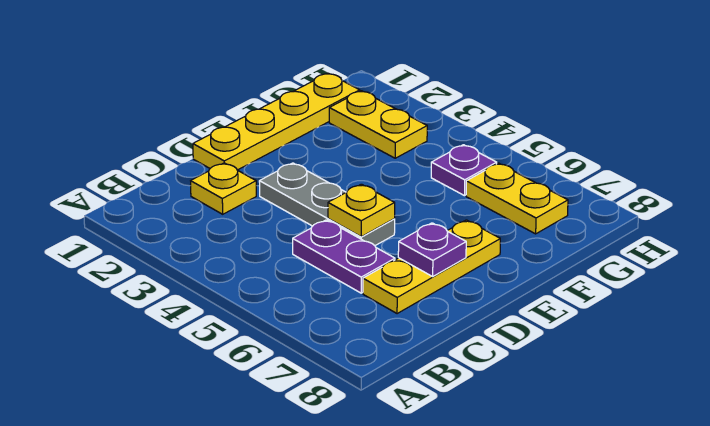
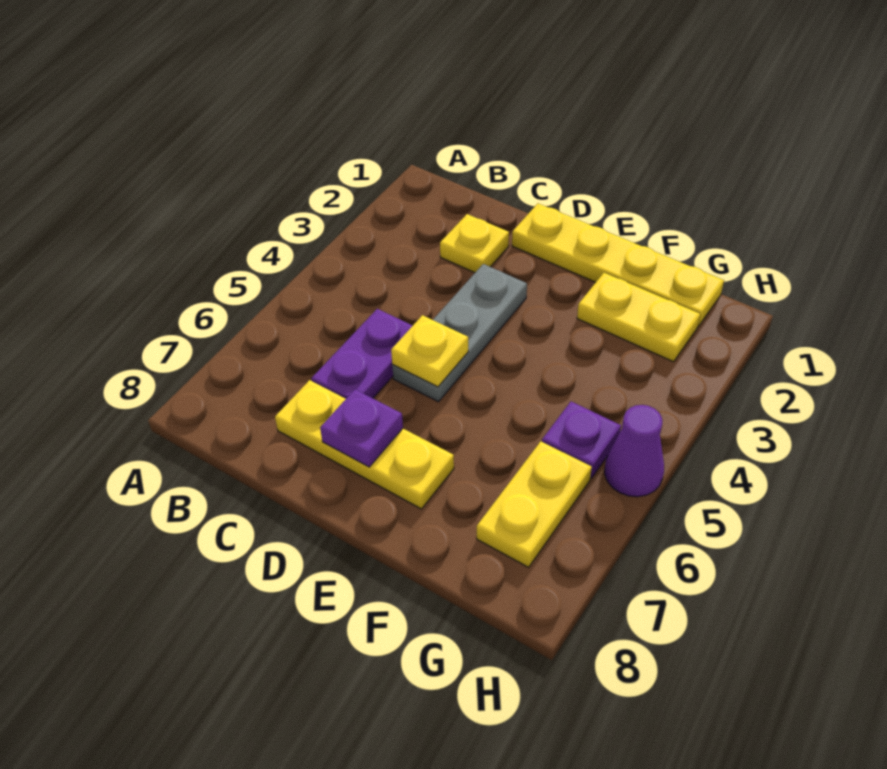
yellow 1x2 plate [329,91,427,158] -> yellow 1x2 plate turned to [577,273,700,362]
none -> purple 1x1 cone [605,405,664,497]

